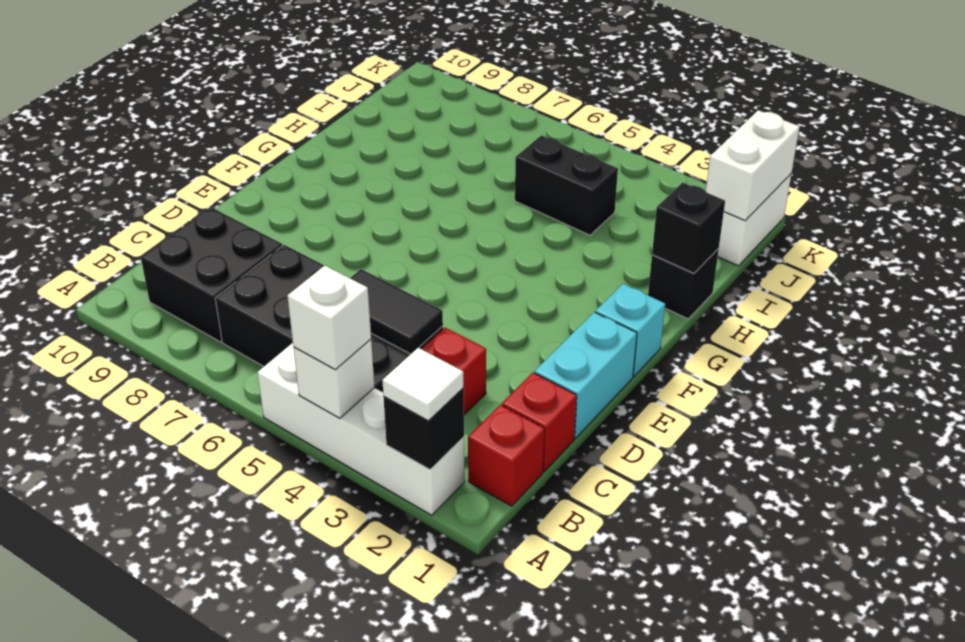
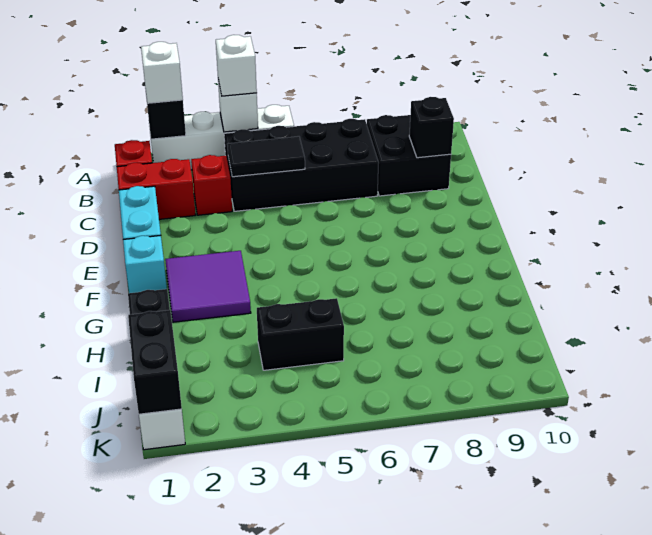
white 1x1 tile [382,348,463,421] -> white 1x1 brick [141,42,183,103]
red 1x1 brick [502,373,577,471] -> red 1x2 brick [117,159,195,219]
none -> purple 2x2 tile [165,251,251,322]
black 1x1 brick [652,182,725,273] -> black 1x1 brick moved to [409,97,454,158]
white 1x2 brick [706,110,799,221] -> black 1x2 brick [128,310,182,414]

